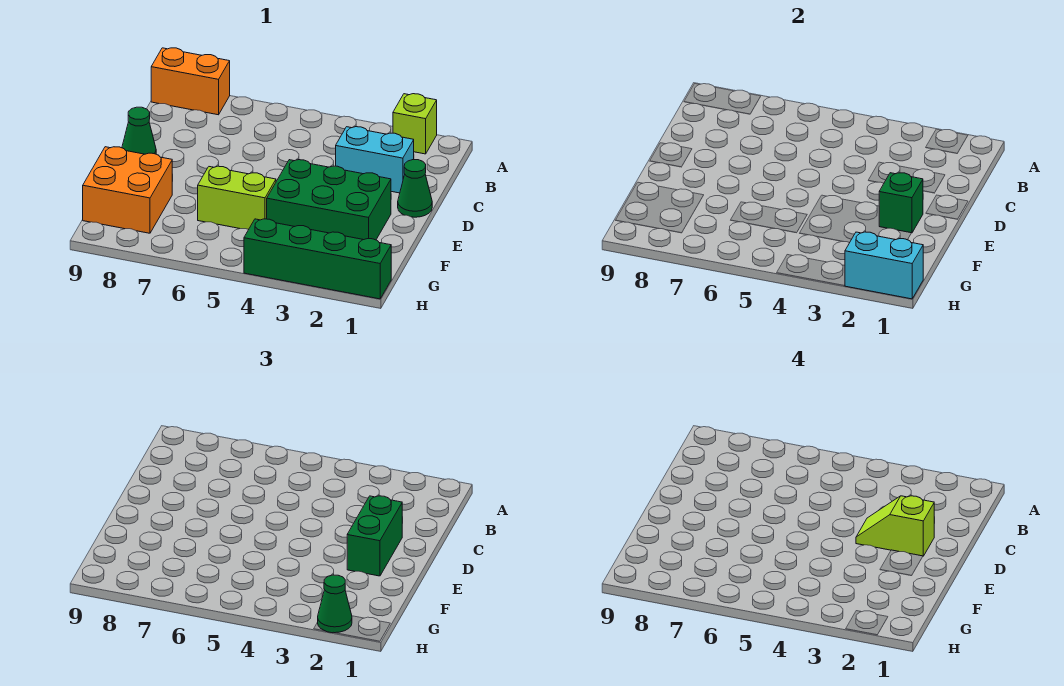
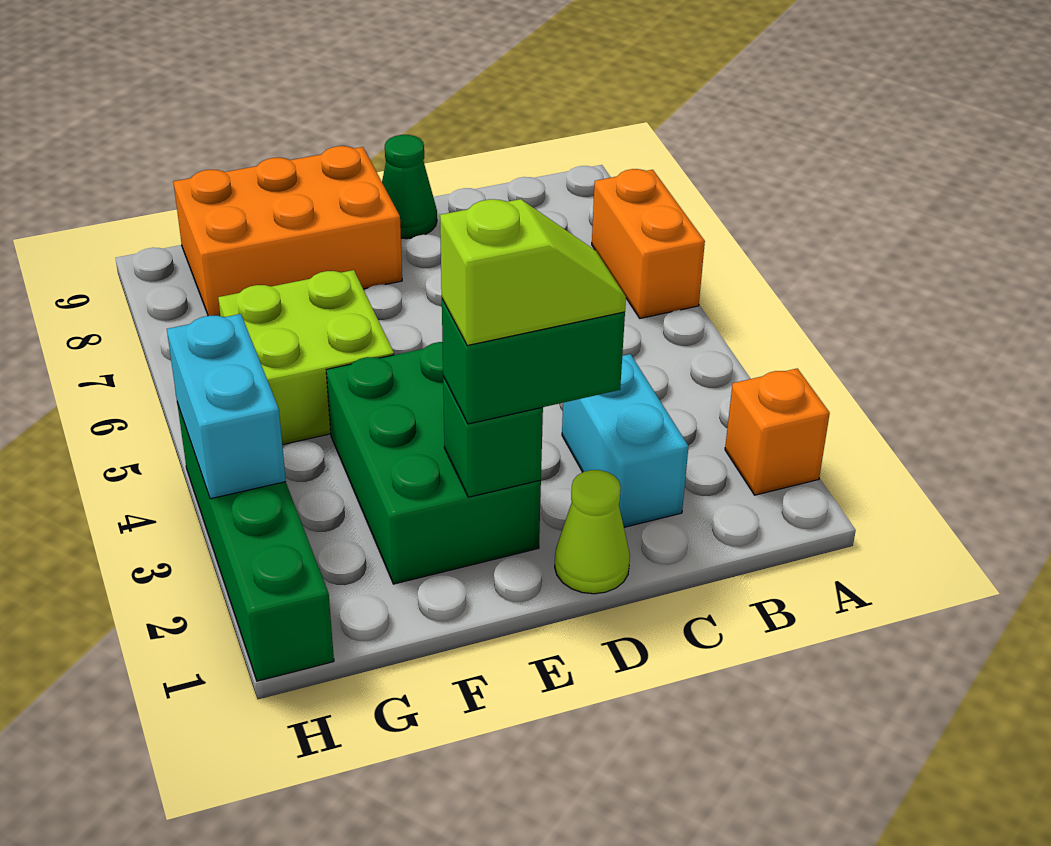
lime 1x1 brick [393,94,437,154] -> orange 1x1 brick [725,368,830,495]
orange 1x2 brick [151,48,230,115] -> orange 1x2 brick moved to [592,169,705,318]
green 1x1 cone [398,160,432,217] -> lime 1x1 cone [555,470,630,594]
lime 1x2 slope [856,496,934,556] -> lime 1x2 slope turned to [440,199,626,345]
lime 1x2 brick [198,166,276,230] -> lime 2x2 brick [218,270,394,445]
orange 2x2 brick [83,147,172,233] -> orange 2x3 brick [174,146,402,316]
cyan 1x2 brick [845,232,923,299] -> cyan 1x2 brick moved to [167,314,286,499]
green 1x1 cone [318,575,352,633] -> none

